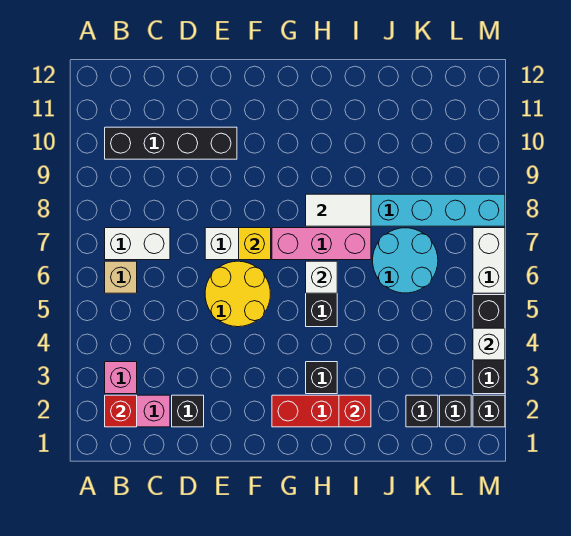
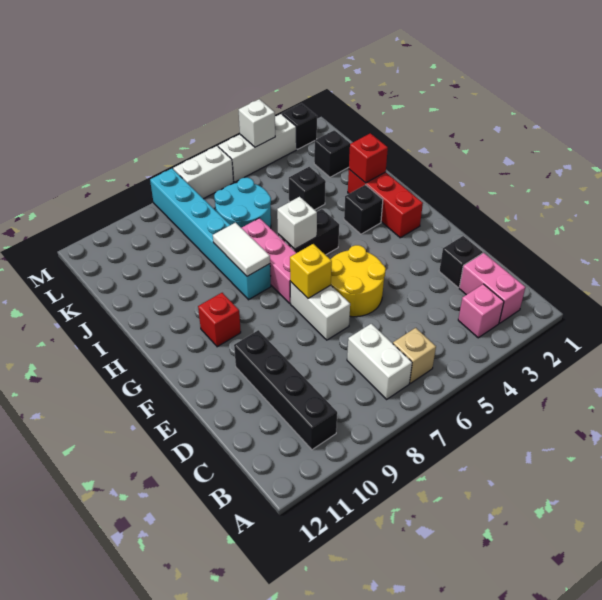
red 1x1 brick [105,395,137,427] -> red 1x1 brick moved to [198,293,241,347]
black 1x1 brick [440,395,471,427] -> black 1x1 brick moved to [289,167,326,210]
black 1x3 brick [473,295,505,394] -> white 1x3 brick [218,114,297,182]

